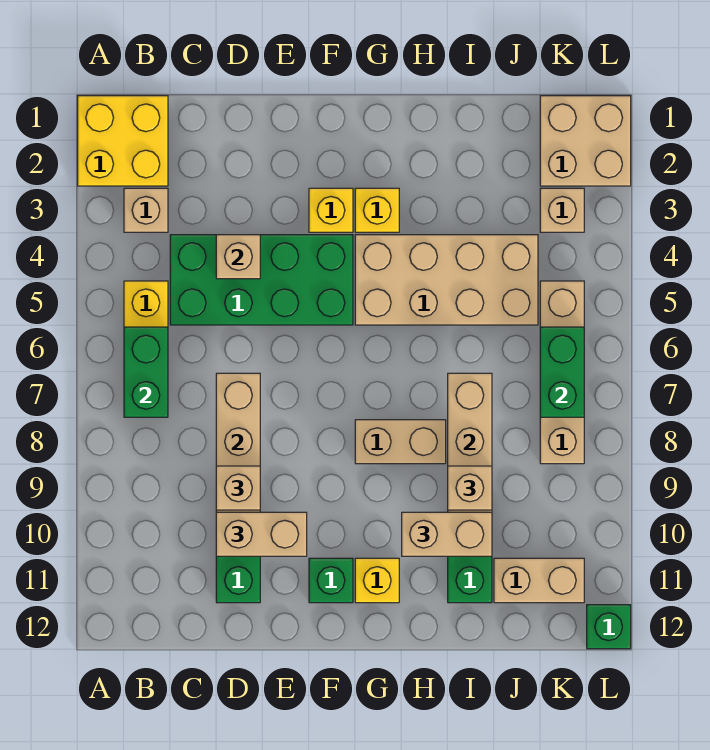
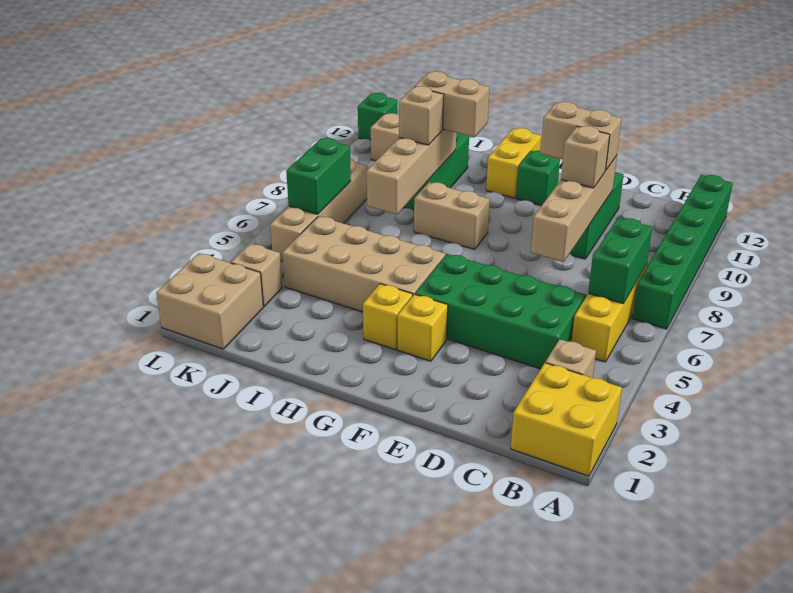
none -> green 1x6 brick [632,175,733,329]
tan 1x1 brick [216,235,260,279] -> none
yellow 1x1 brick [355,558,399,603] -> yellow 1x2 brick [486,128,541,198]

